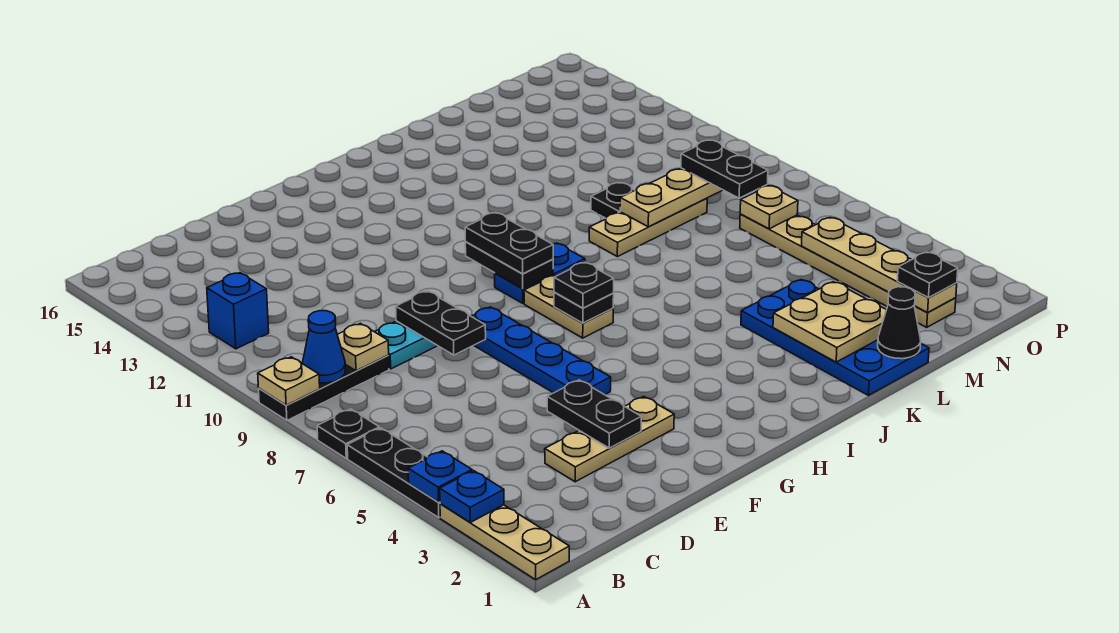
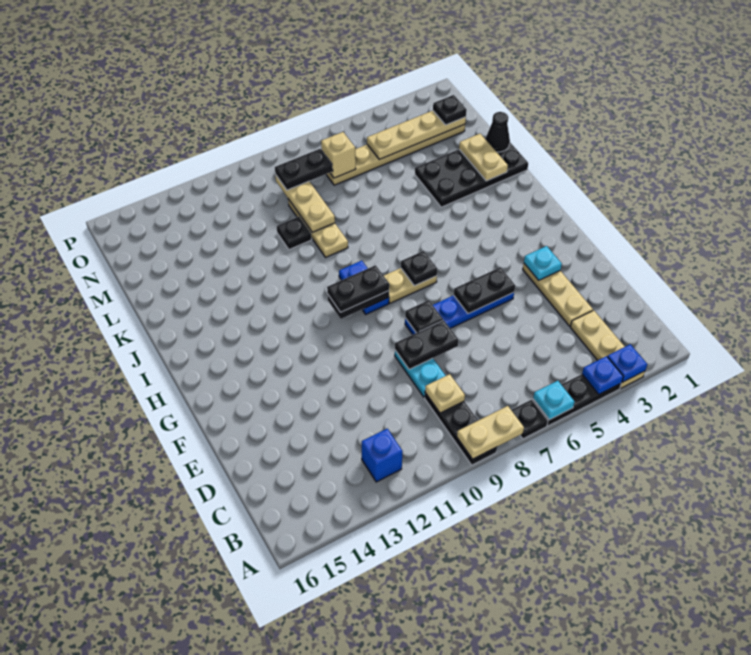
tan 1x3 plate [440,504,569,580] -> tan 1x3 plate turned to [570,310,645,388]
none -> cyan 1x1 plate [533,381,574,420]
tan 1x1 plate [258,357,320,405] -> tan 1x2 plate [457,406,524,459]
blue 1x1 cone [302,311,346,383] -> none
black 1x2 plate [547,380,641,448] -> black 1x2 plate moved to [454,267,515,314]
none -> cyan 1x1 plate [524,246,562,280]
black 1x1 plate [554,262,614,308] -> black 1x1 plate moved to [405,300,443,333]
blue 2x4 plate [741,280,929,395] -> black 2x4 plate [415,138,528,207]
tan 2x2 plate [773,282,886,362] -> tan 1x2 plate [459,134,508,181]
tan 1x1 plate [740,186,798,229] -> tan 1x1 brick [321,132,356,178]

